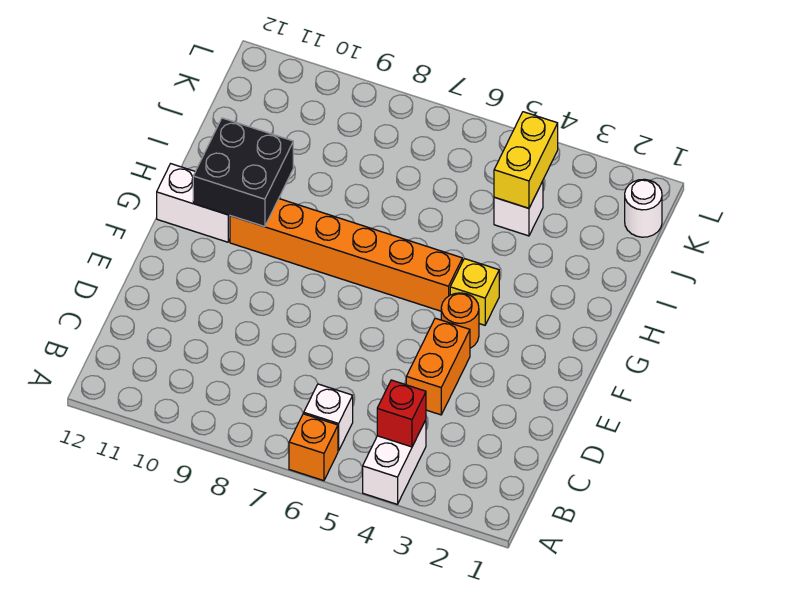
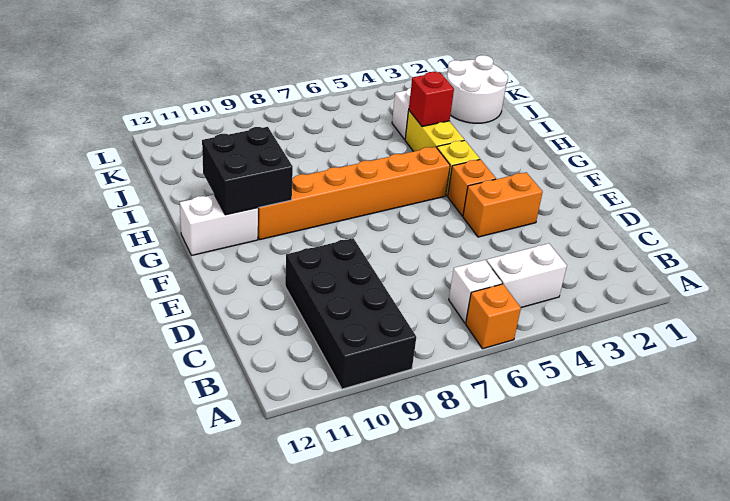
white 1x2 brick [363,420,426,504] -> white 1x2 brick turned to [486,243,567,308]
none -> black 2x4 brick [285,238,416,389]
red 1x1 brick [377,380,426,447] -> red 1x1 brick moved to [409,72,454,127]
orange 1x2 brick [406,318,470,415] -> orange 1x2 brick turned to [463,172,543,237]
orange 1x1 round brick [441,293,479,348] -> orange 1x1 brick [448,159,496,216]
yellow 1x2 brick [494,112,558,208] -> yellow 1x2 brick moved to [405,111,464,152]
white 1x1 round brick [625,179,662,237] -> white 2x2 round brick [447,55,508,123]

